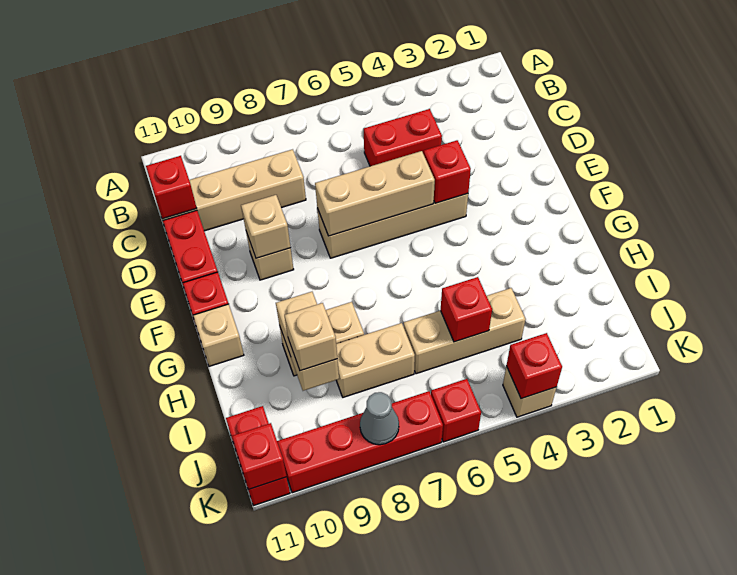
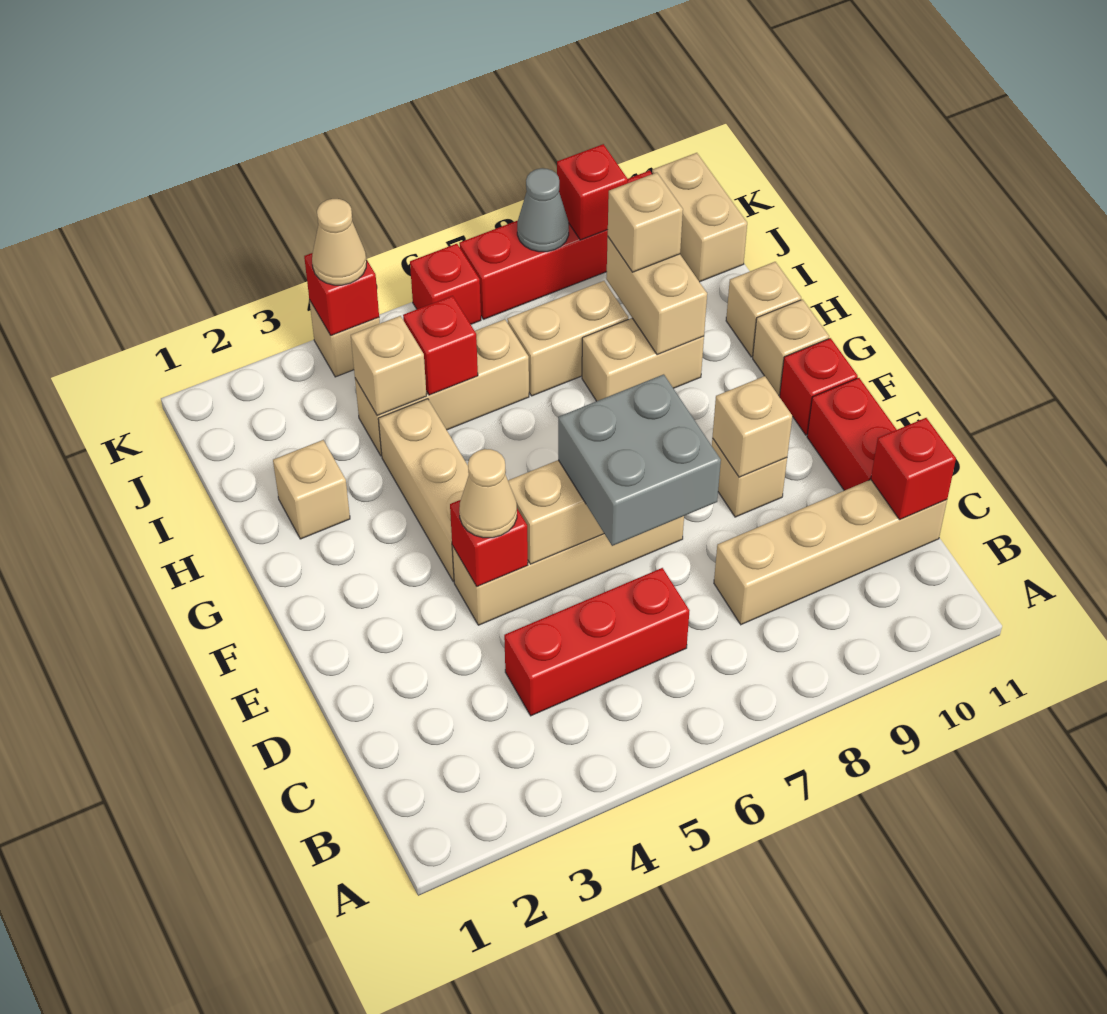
red 1x2 brick [364,109,442,166] -> red 1x3 brick [504,568,689,716]
none -> grey 2x2 brick [558,374,721,546]
none -> tan 1x1 cone [459,449,517,538]
none -> tan 1x3 brick [378,399,469,582]
none -> tan 1x1 brick [273,440,350,539]
none -> tan 1x1 brick [726,262,801,357]
none -> tan 1x1 brick [351,316,427,416]
red 1x2 brick [226,406,290,506] -> tan 1x2 brick [652,153,747,282]
none -> tan 1x1 cone [312,199,367,285]
red 1x1 brick [232,423,287,489] -> red 1x1 brick moved to [557,144,628,240]

